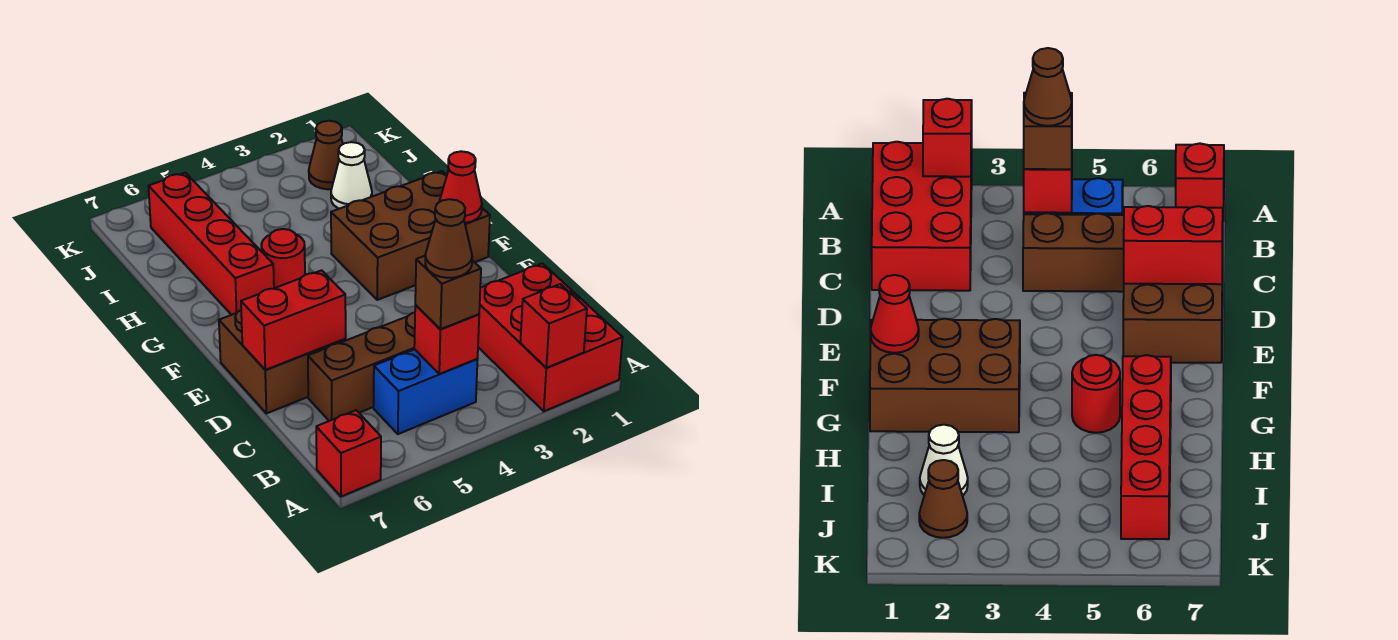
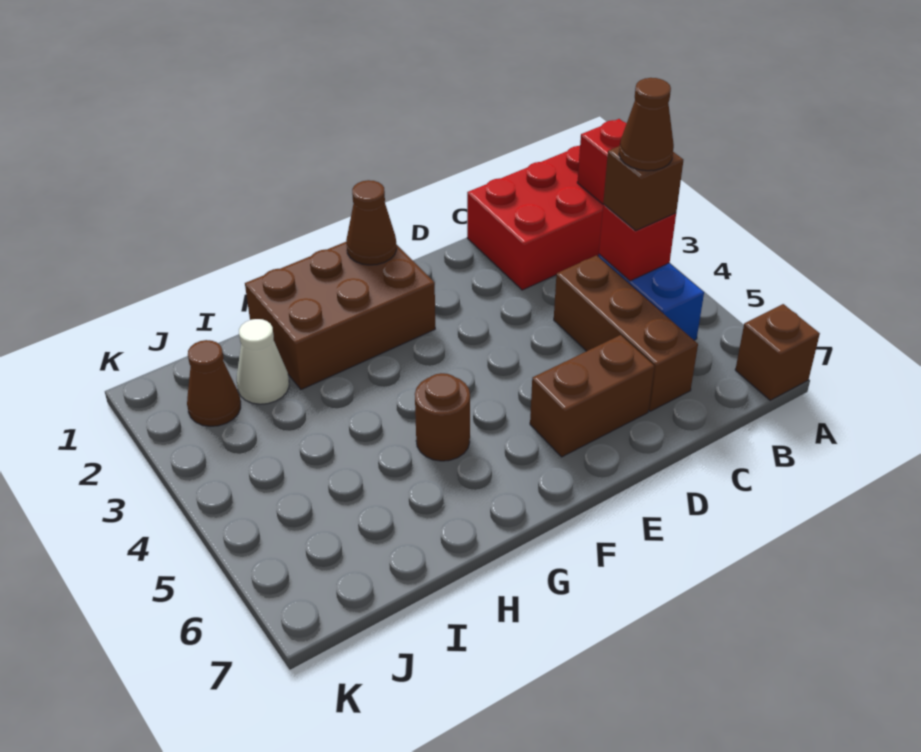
red 1x1 brick [316,410,381,497] -> brown 1x1 brick [735,304,820,400]
brown 2x2 brick [219,310,346,413] -> brown 1x2 brick [530,335,654,457]
red 1x2 brick [241,270,346,370] -> none
brown 2x3 brick [331,171,490,300] -> brown 2x3 brick turned to [245,242,435,390]
red 1x1 cone [439,151,482,223] -> brown 1x1 cone [346,180,397,265]
red 1x1 round brick [261,229,305,288] -> brown 1x1 round brick [415,373,470,461]
red 1x4 brick [149,173,274,315] -> none

